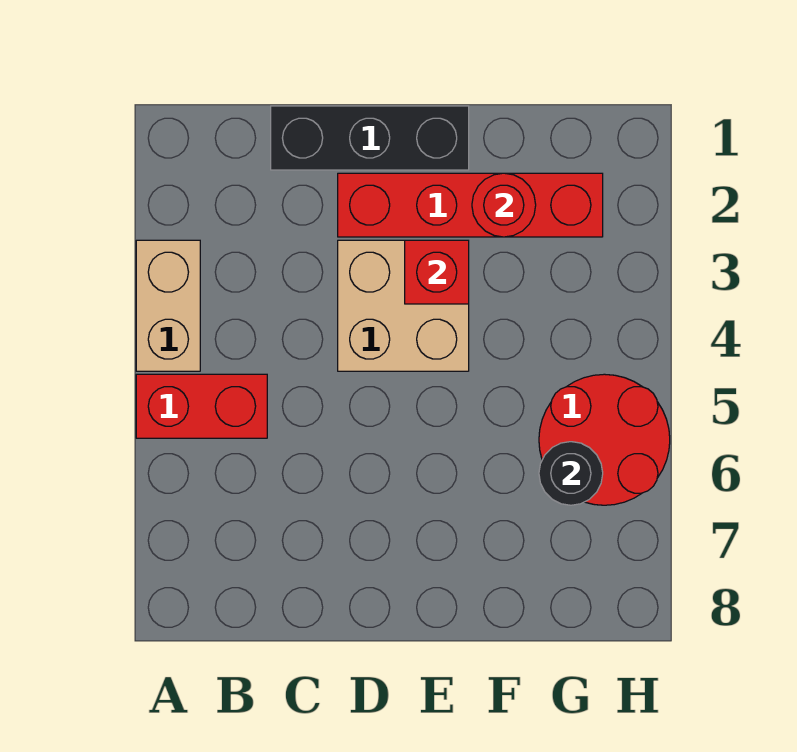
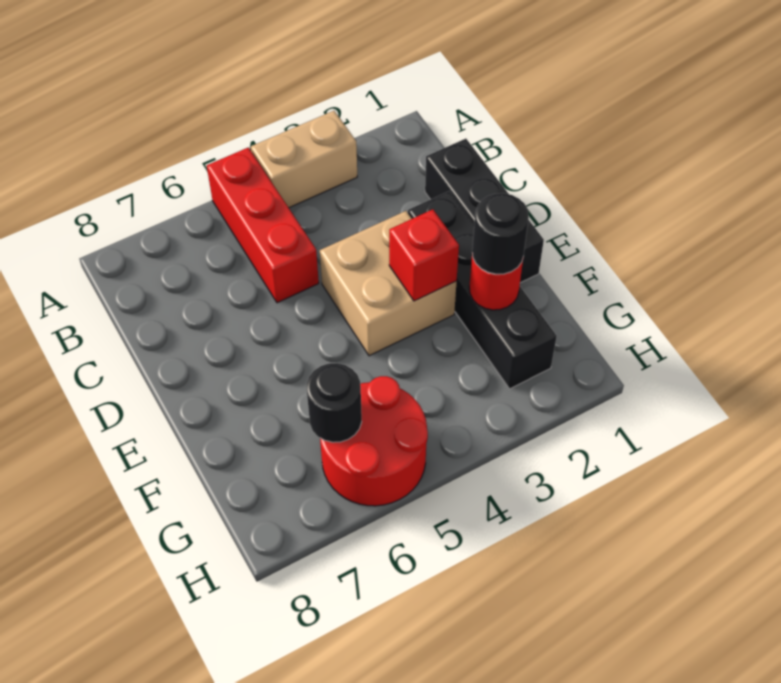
red 1x2 brick [136,374,267,438] -> red 1x3 brick [207,148,319,303]
red 1x4 brick [338,173,603,237] -> black 1x4 brick [408,191,557,389]
none -> black 1x1 round brick [472,193,529,274]

